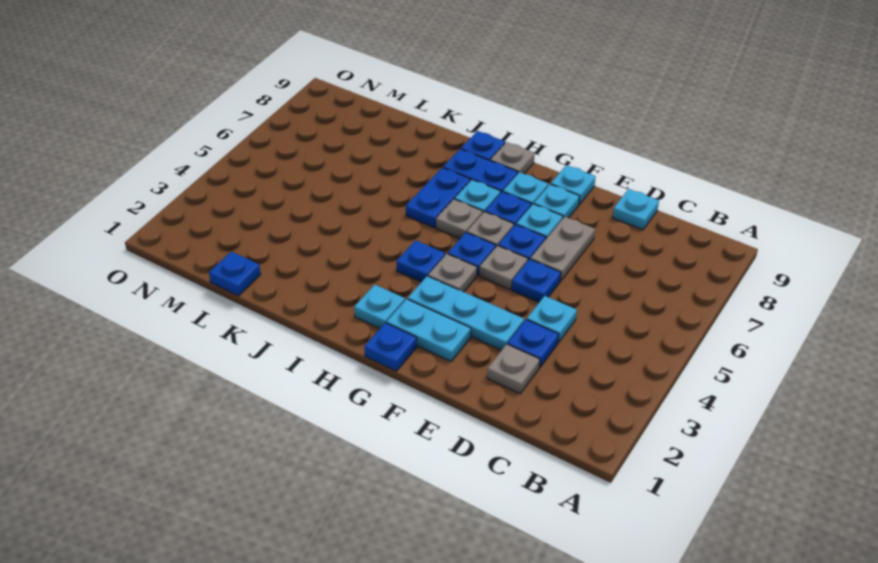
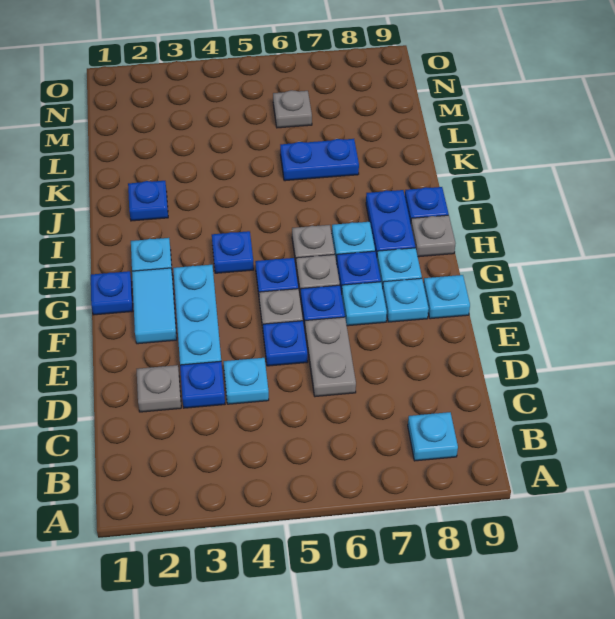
cyan 1x1 plate [612,189,659,230] -> cyan 1x1 plate moved to [408,412,458,461]
grey 1x2 plate [530,217,595,281] -> grey 1x2 plate turned to [305,317,356,397]
cyan 1x2 plate [386,299,471,361] -> cyan 1x2 tile [132,268,177,344]
grey 1x1 plate [428,254,477,292] -> grey 1x1 plate moved to [273,90,312,128]
blue 1x2 plate [406,168,470,228] -> blue 1x2 plate moved to [280,139,359,181]
blue 1x1 plate [209,251,261,296] -> blue 1x1 plate moved to [128,181,168,221]

